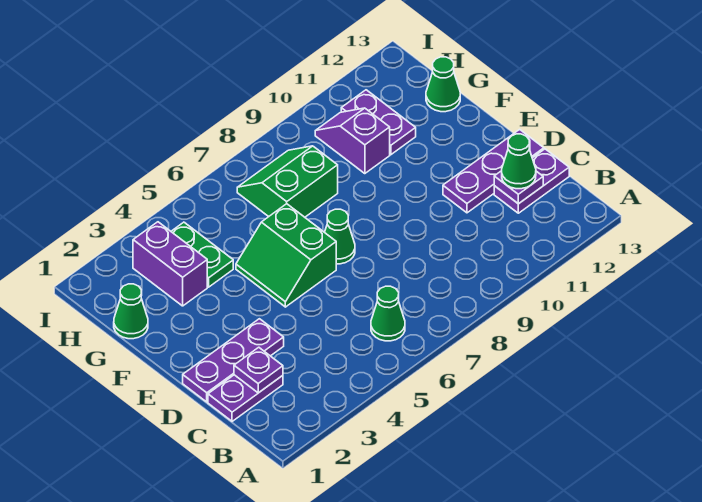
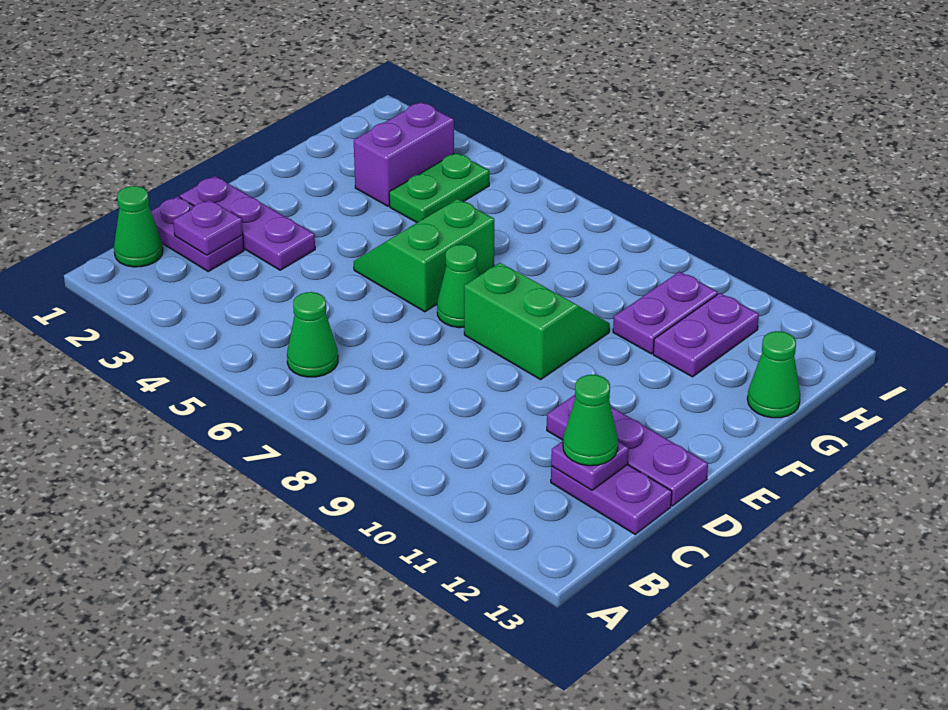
green 1x1 cone [114,284,148,339] -> green 1x1 cone moved to [114,186,163,267]
green 2x2 slope [237,146,338,217] -> green 2x2 slope moved to [464,263,610,380]
purple 1x2 slope [315,108,390,174] -> purple 1x2 plate [613,272,718,354]

